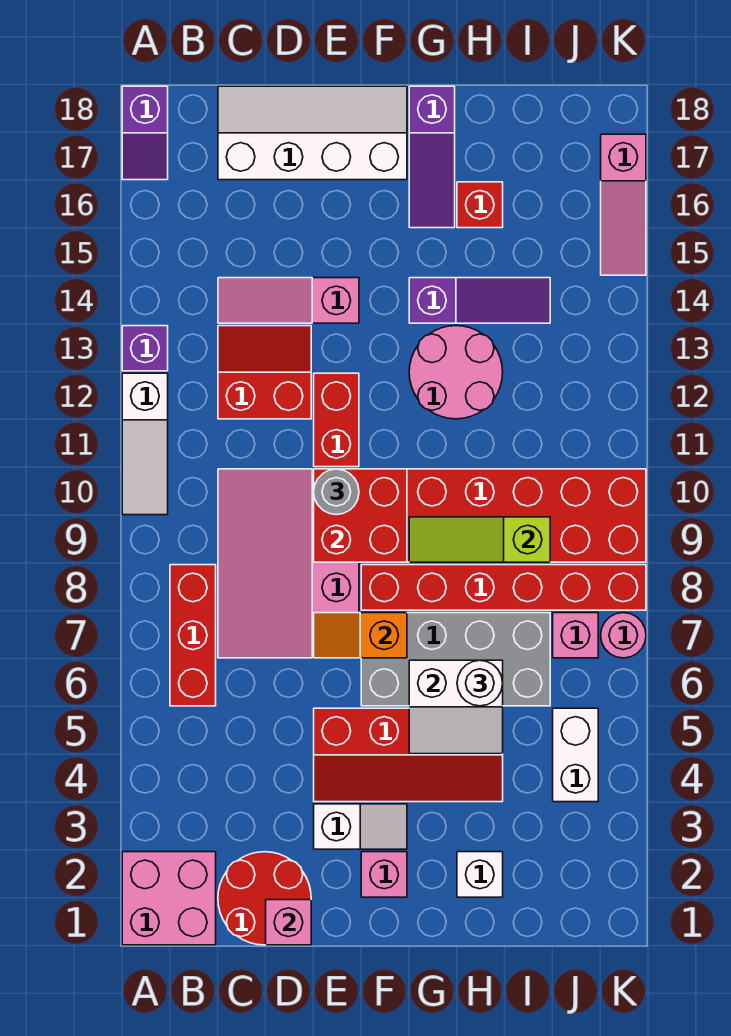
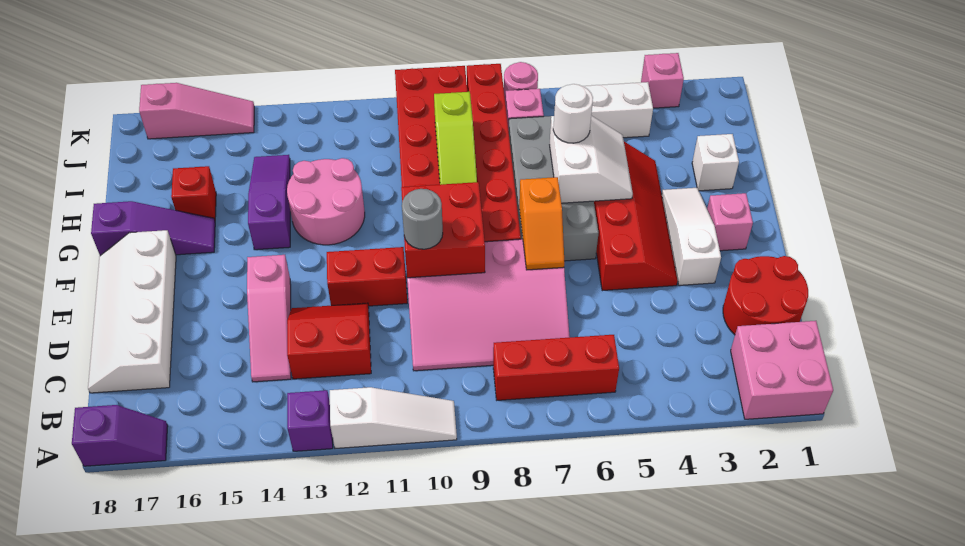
red 2x2 slope [218,326,311,419] -> red 2x2 slope turned to [287,303,371,379]
pink 1x1 brick [266,900,311,945] -> pink 1x1 brick moved to [641,53,684,108]
white 1x2 slope [314,804,407,849] -> white 1x3 slope [662,188,721,285]

